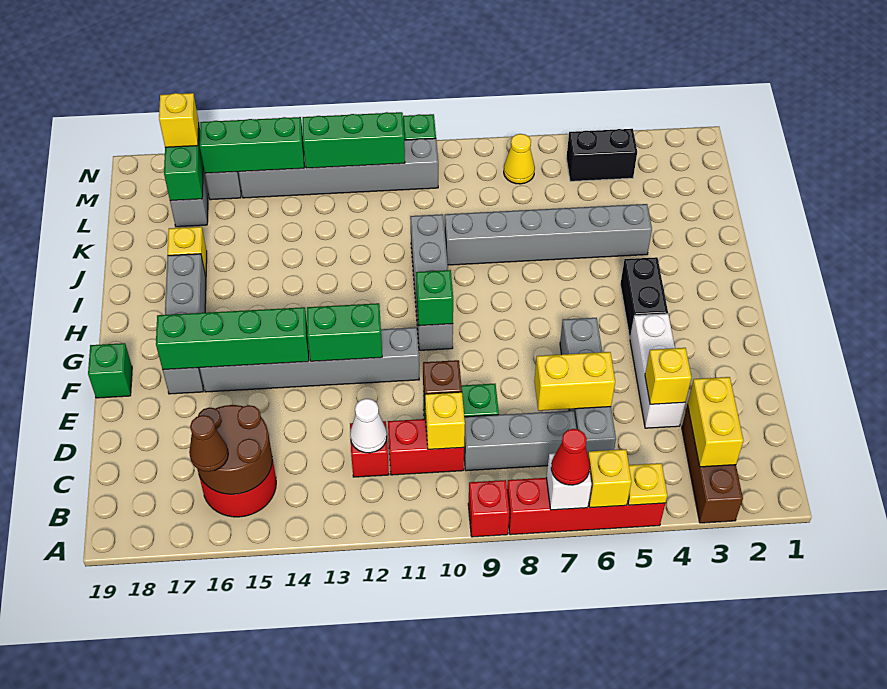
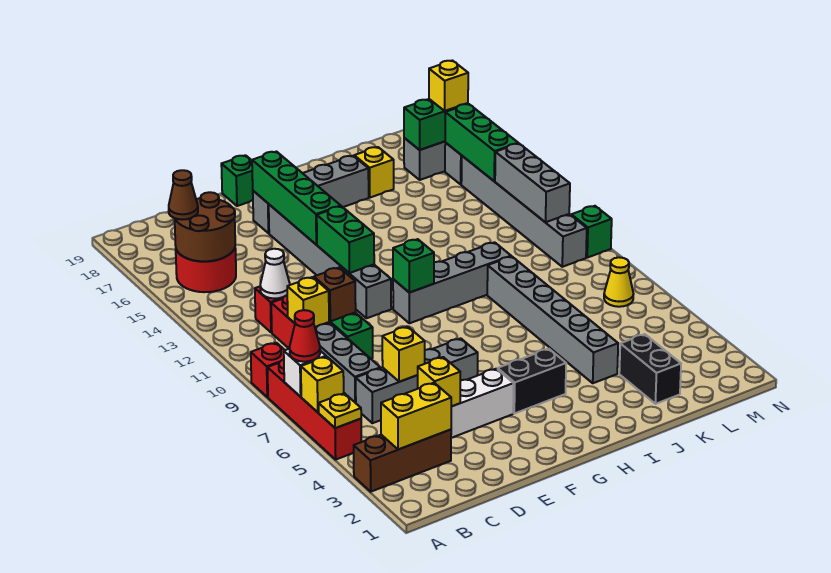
yellow 1x2 brick [534,352,615,411] -> yellow 1x1 brick [382,327,425,382]
black 1x2 brick [566,129,637,181] -> black 1x2 brick moved to [619,334,681,404]
green 1x3 brick [303,112,405,168] -> grey 1x3 brick [495,144,570,222]

